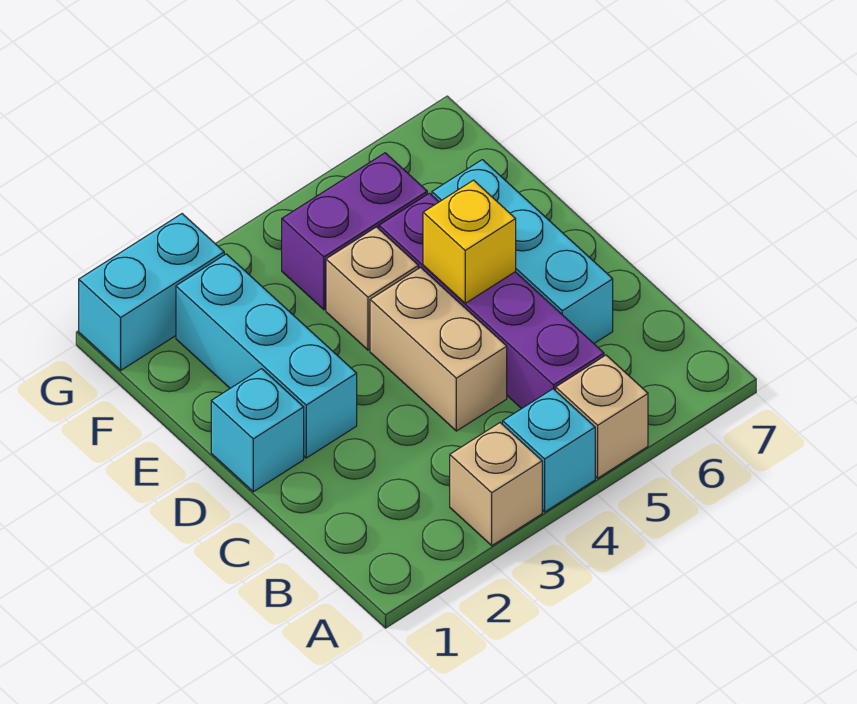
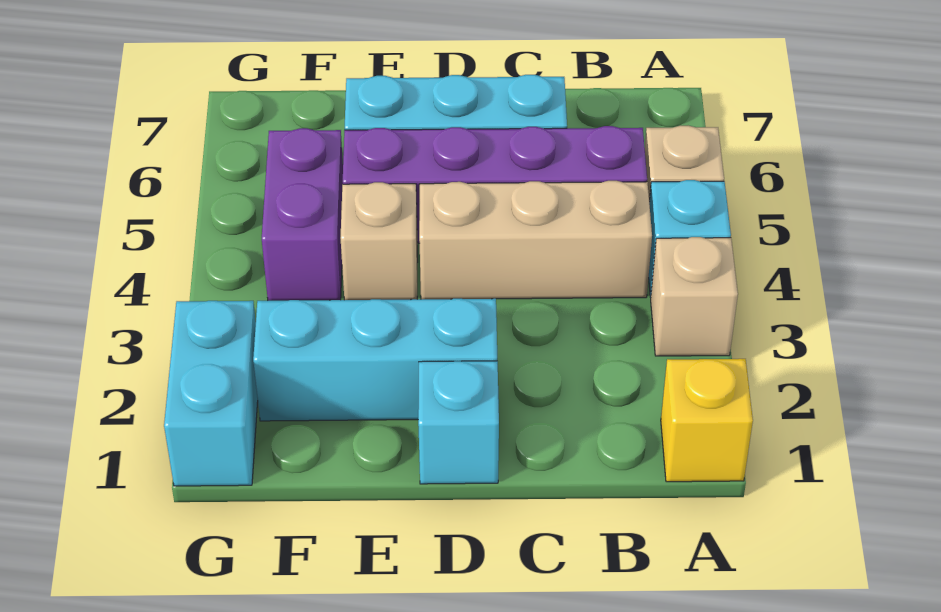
tan 1x2 brick [370,268,507,431] -> tan 1x3 brick [419,181,652,299]
yellow 1x1 brick [423,180,516,303] -> yellow 1x1 brick moved to [661,359,753,482]

